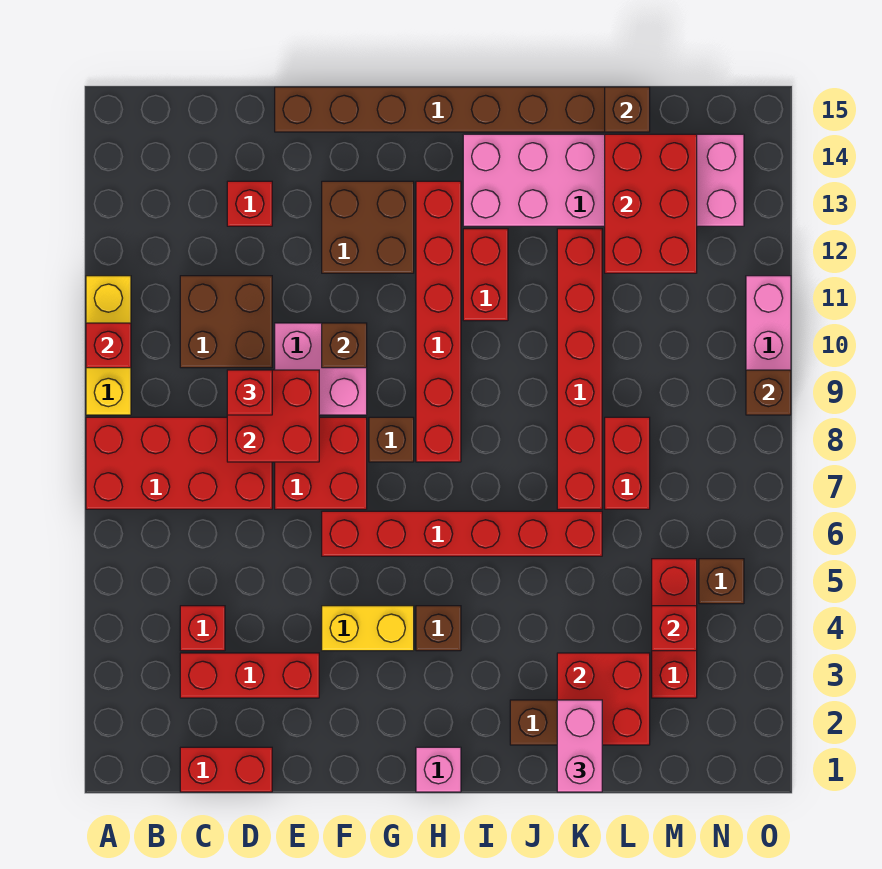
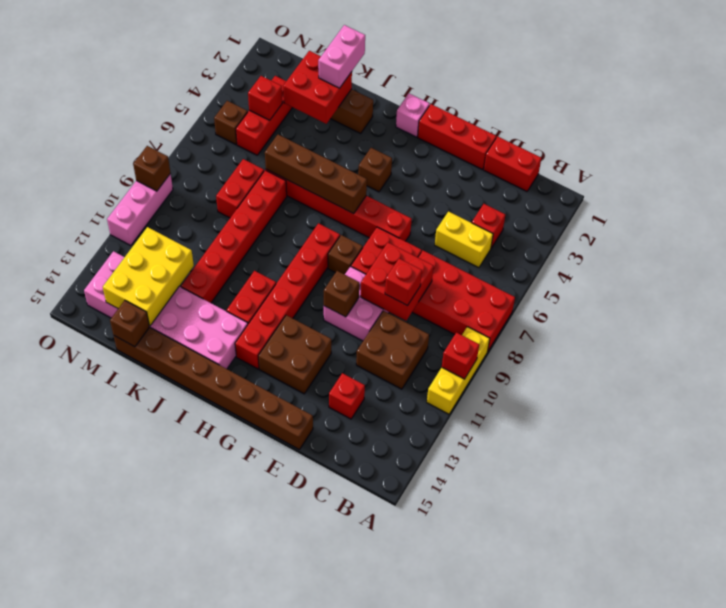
red 1x3 brick [180,653,319,698] -> red 1x3 brick moved to [418,104,496,170]
yellow 1x2 brick [322,606,414,651] -> yellow 1x2 brick moved to [435,211,493,268]
none -> brown 1x4 brick [265,135,367,214]
red 2x3 brick [605,134,697,273] -> yellow 2x3 brick [103,227,194,326]

